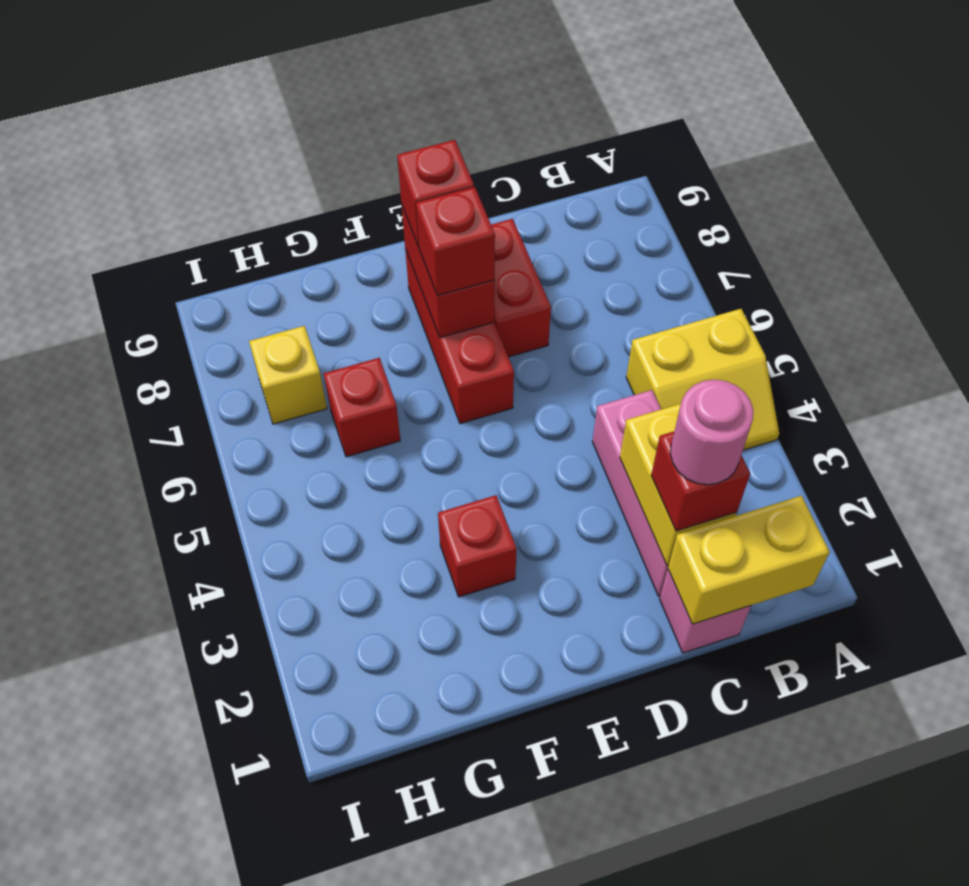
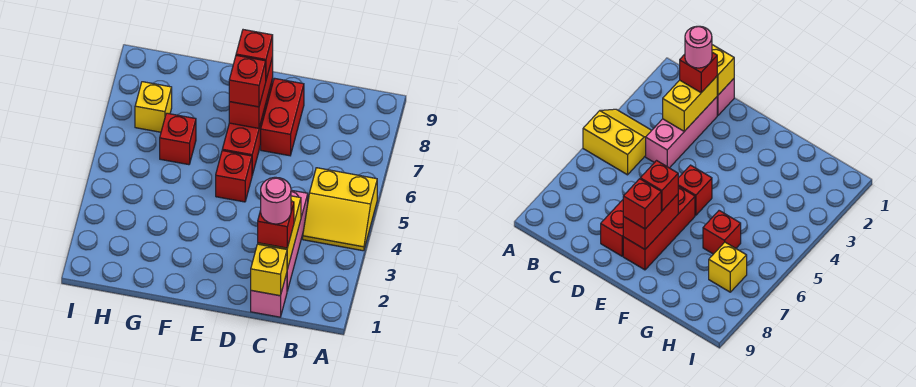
yellow 1x2 brick [668,496,830,624] -> yellow 1x1 brick [251,244,287,296]
red 1x1 brick [438,495,517,597] -> red 1x1 brick moved to [216,151,252,202]

